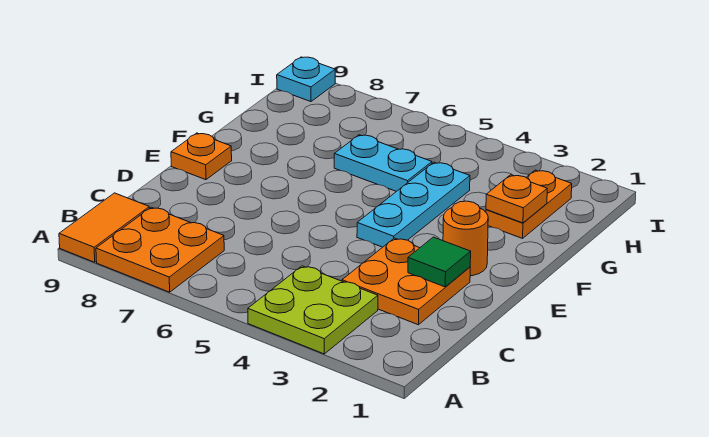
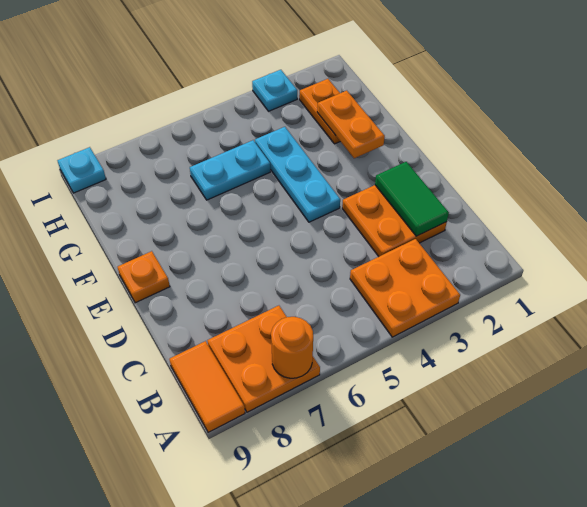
lime 2x2 plate [248,266,378,354] -> orange 2x2 plate [350,239,460,337]
green 1x1 tile [408,237,471,287] -> green 1x2 tile [375,162,449,236]
orange 1x1 round brick [443,201,488,276] -> orange 1x1 round brick moved to [271,317,313,378]
orange 1x1 plate [486,175,547,223] -> orange 1x2 plate [317,91,385,158]
none -> cyan 1x1 plate [252,70,297,111]

